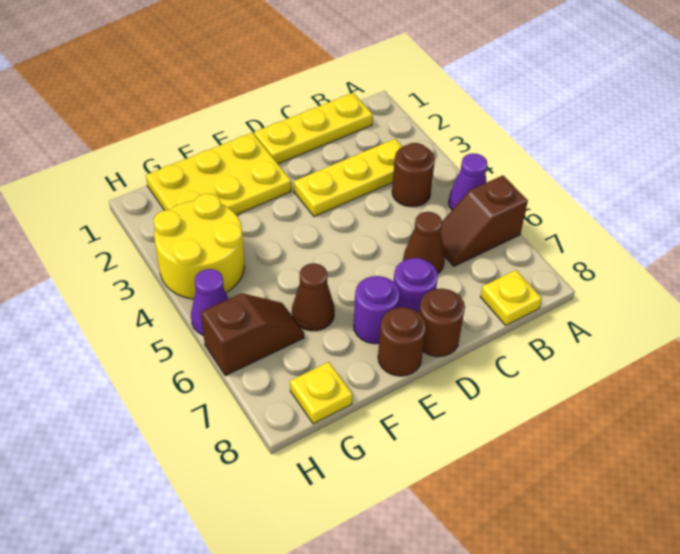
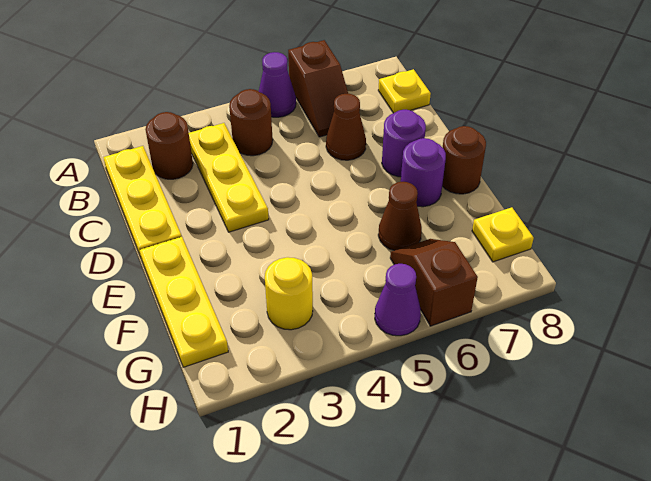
brown 1x1 round brick [419,289,465,357] -> brown 1x1 round brick moved to [145,112,193,179]
yellow 2x3 plate [146,133,291,215] -> yellow 1x3 plate [140,237,228,367]
yellow 2x2 round brick [154,194,244,299] -> yellow 1x1 round brick [265,257,313,330]

